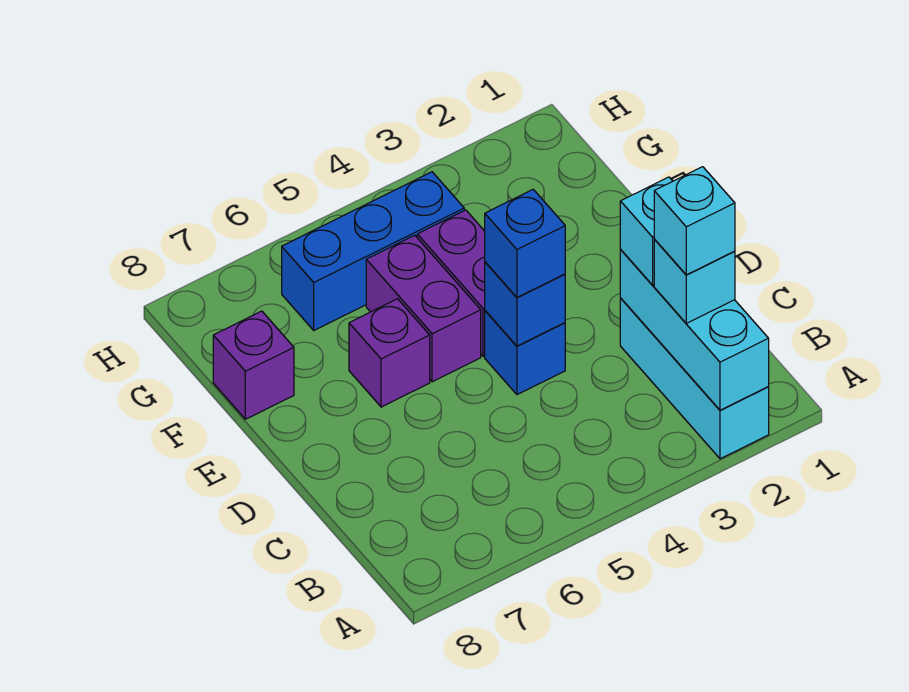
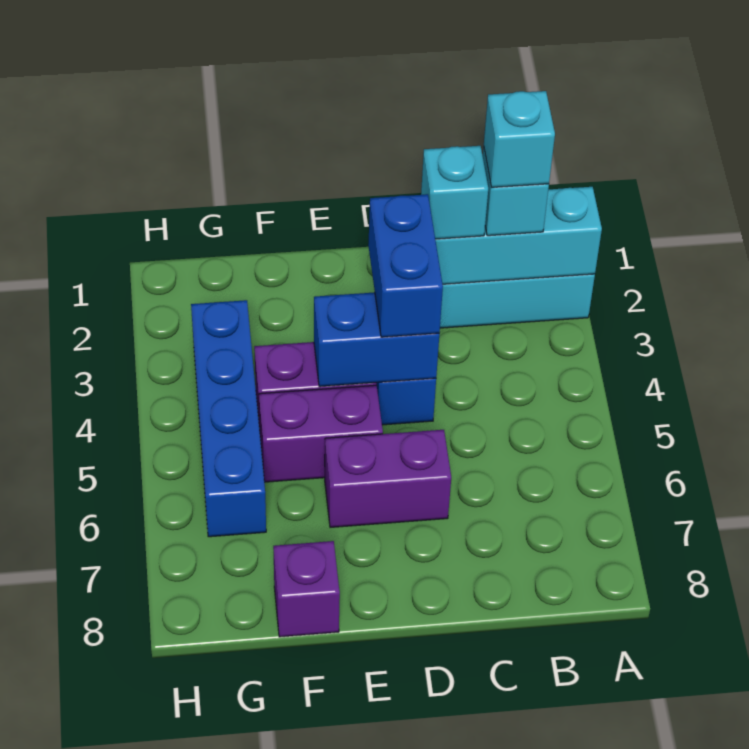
blue 1x1 brick [485,262,565,346] -> blue 1x2 brick [314,292,439,387]
blue 1x1 brick [485,189,565,297] -> blue 1x2 brick [368,194,443,337]
purple 1x1 brick [349,299,430,407] -> purple 1x2 brick [325,430,451,527]
blue 1x3 brick [282,172,464,330] -> blue 1x4 brick [191,300,266,537]

